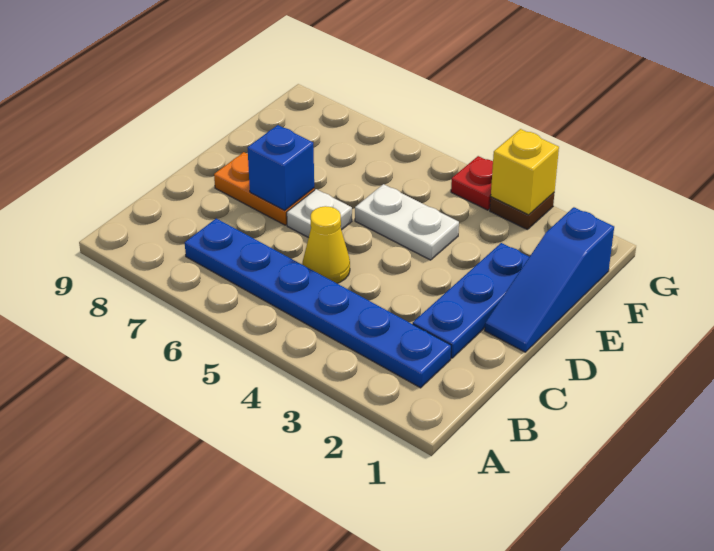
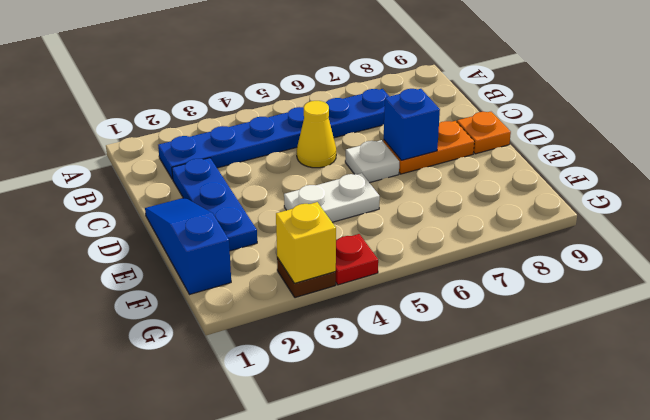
none -> orange 1x1 plate [457,112,511,154]

